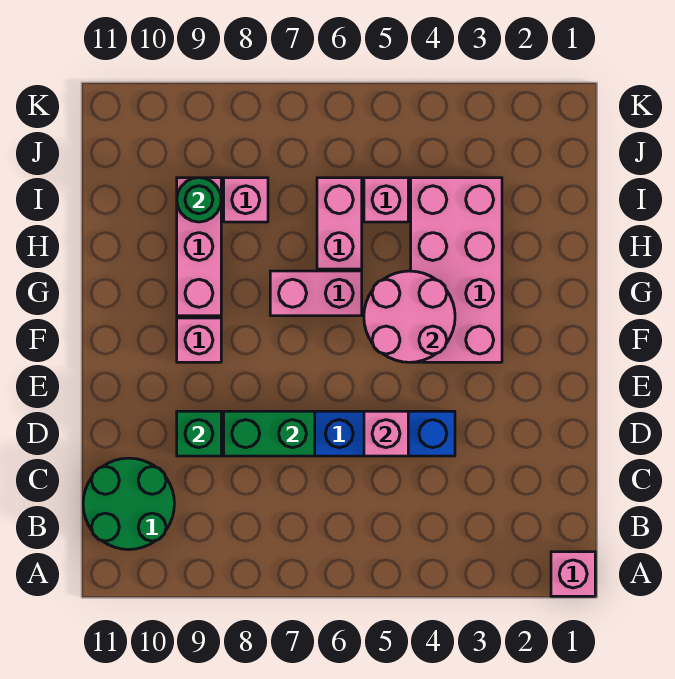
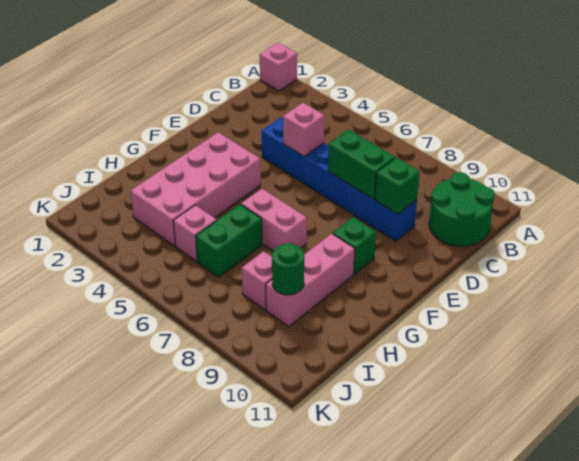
pink 2x2 round brick [364,271,455,362] -> none
pink 1x1 brick [177,318,221,362] -> green 1x1 brick [333,217,376,274]
pink 1x2 brick [317,178,362,269] -> green 1x2 brick [196,204,262,277]

